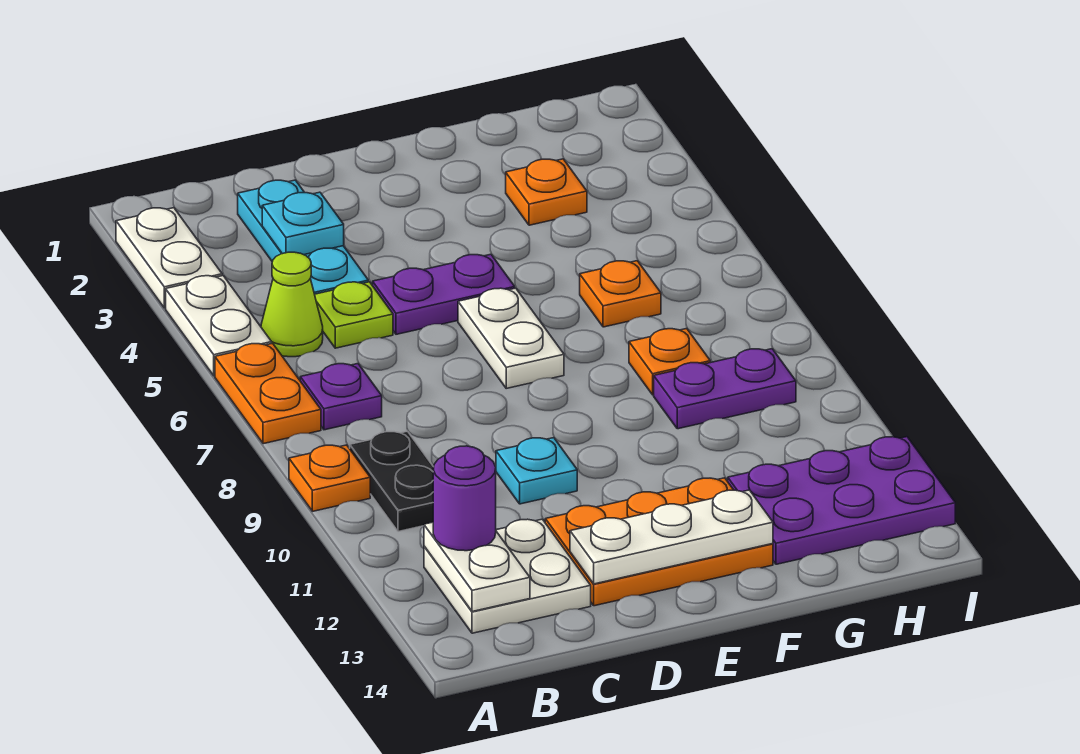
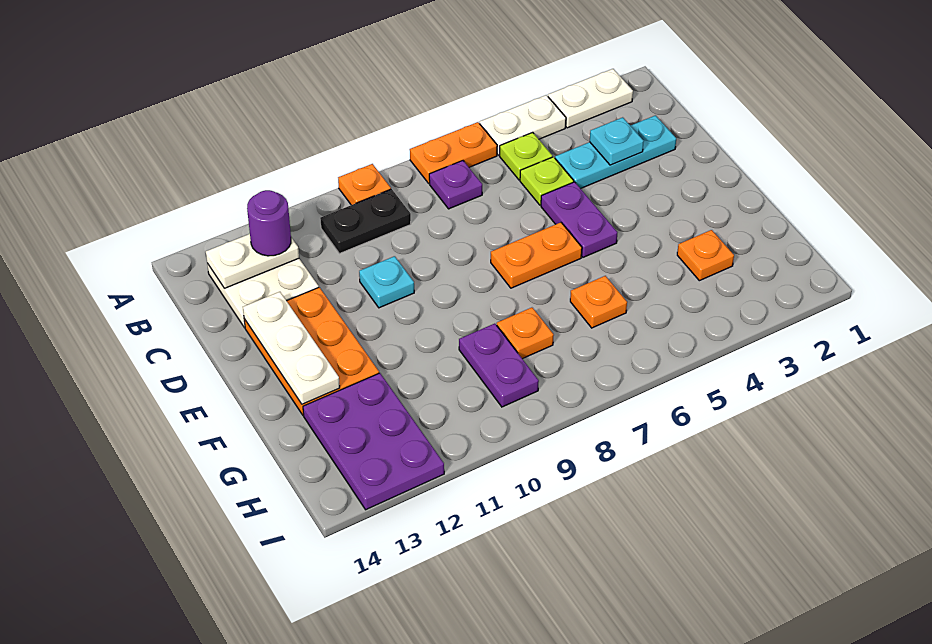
lime 1x1 cone [261,252,323,357] -> lime 1x1 plate [500,132,552,180]
white 1x2 plate [458,288,564,388] -> orange 1x2 plate [491,222,582,288]

